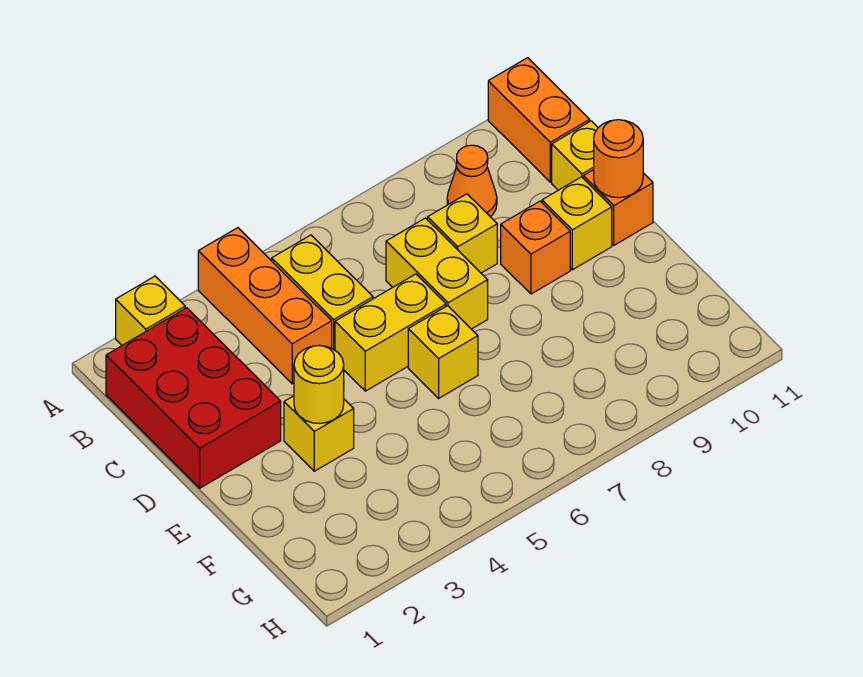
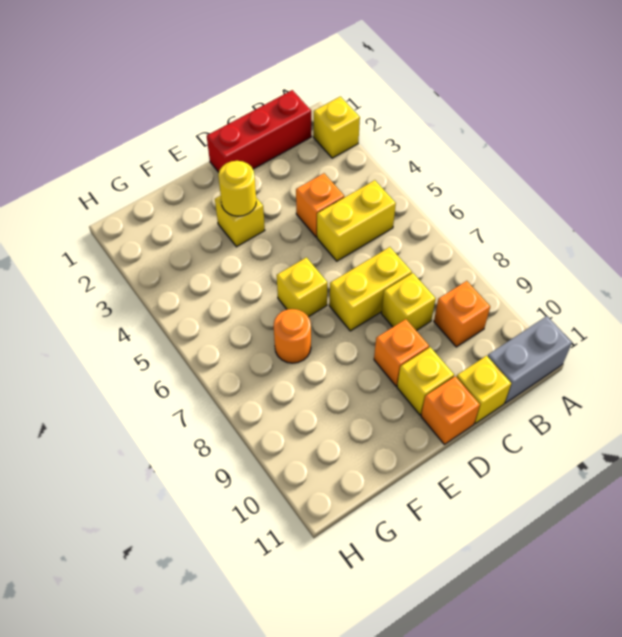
orange 1x3 brick [198,228,332,384] -> orange 1x1 brick [296,173,344,237]
orange 1x2 brick [488,58,590,182] -> grey 1x2 brick [488,316,572,403]
red 2x3 brick [106,308,281,488] -> red 1x3 brick [207,90,311,172]
orange 1x1 cone [447,145,497,217] -> orange 1x1 brick [434,281,490,347]
yellow 1x2 brick [335,274,446,391] -> none
orange 1x1 round brick [594,120,643,198] -> orange 1x1 round brick moved to [274,309,311,363]

